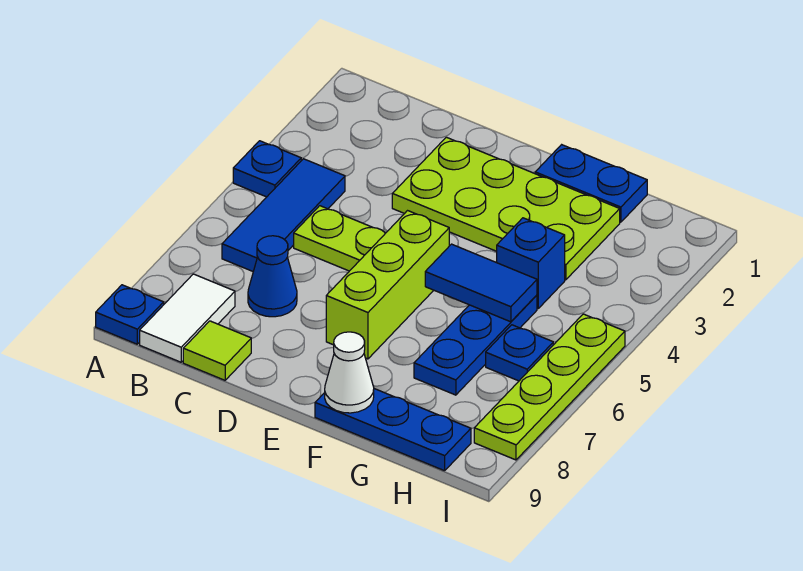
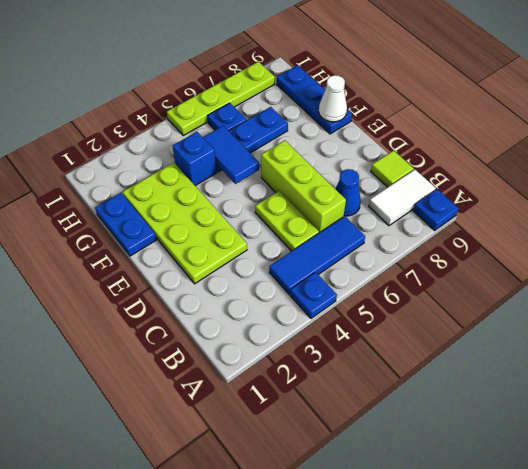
lime 1x3 brick [326,211,449,359] -> lime 1x3 brick turned to [261,140,346,233]

